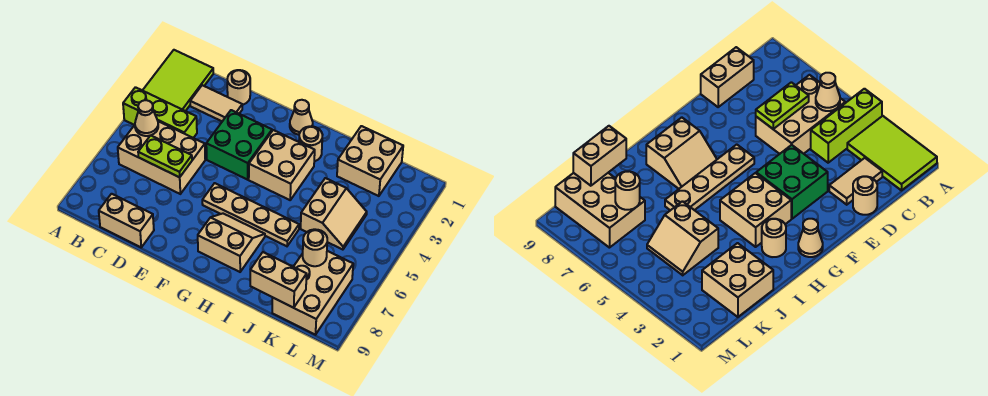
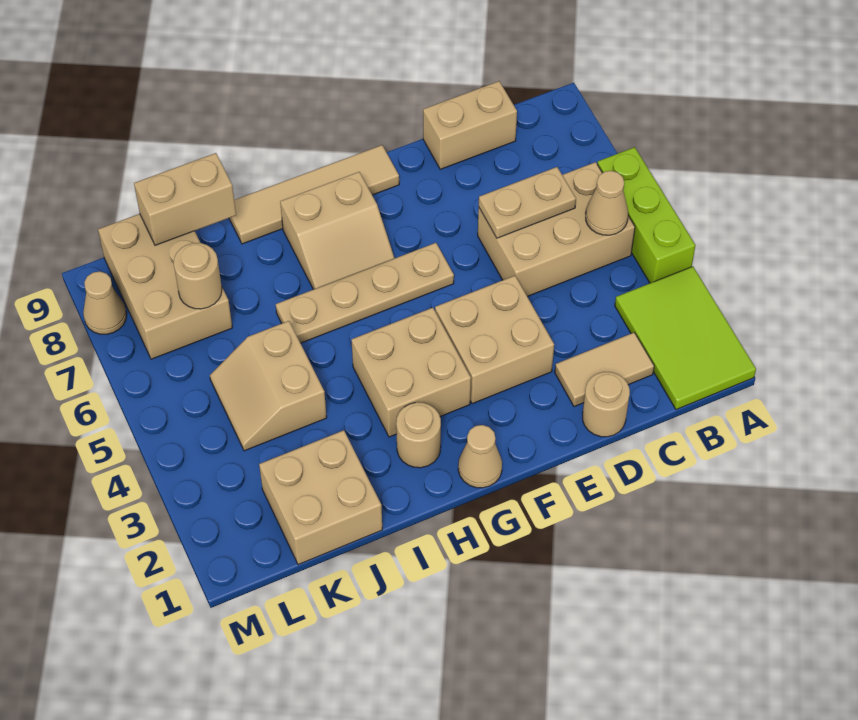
lime 1x3 brick [123,87,197,138] -> lime 1x3 brick turned to [597,147,696,283]
lime 1x2 plate [138,135,192,177] -> tan 1x2 plate [479,167,576,238]
green 2x2 brick [206,110,272,180] -> tan 2x2 brick [435,276,554,404]
none -> tan 1x4 tile [229,145,399,244]
none -> tan 1x1 cone [83,272,127,334]

